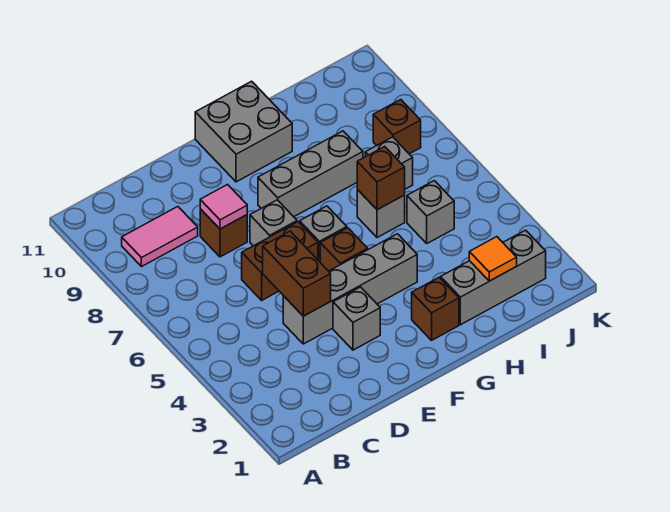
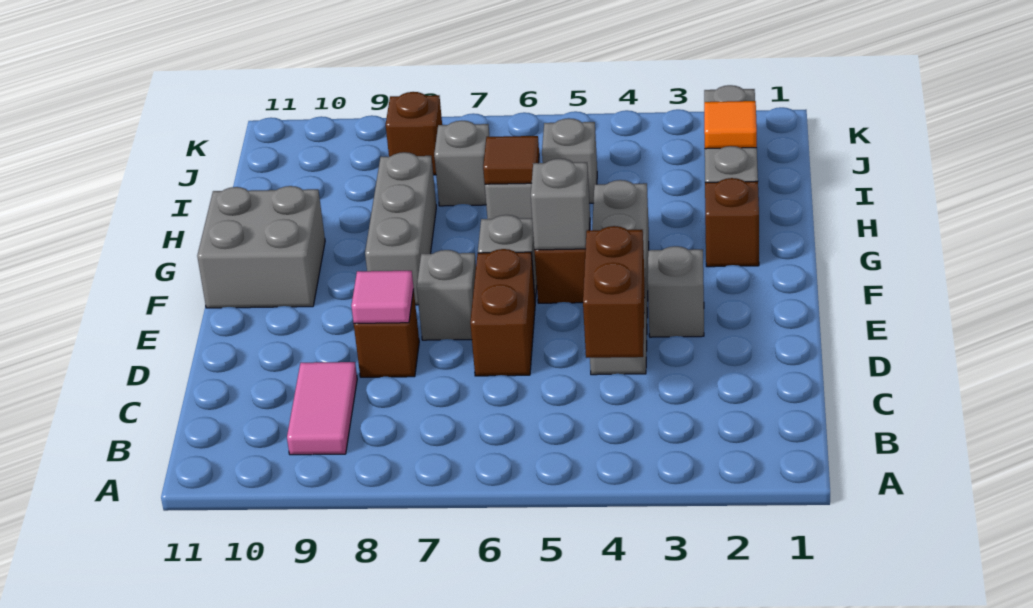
brown 1x2 brick [263,231,331,316] -> brown 1x2 brick turned to [583,226,645,358]
none -> grey 1x1 brick [531,159,590,250]
brown 1x1 brick [357,146,405,210] -> brown 1x1 tile [483,136,539,184]

